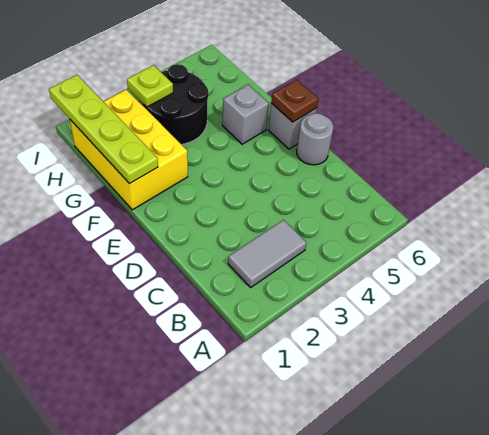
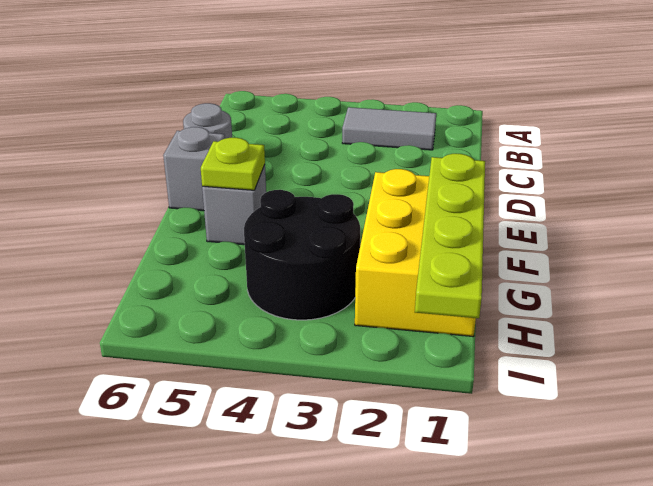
brown 1x1 plate [271,80,318,122] -> none
lime 1x1 plate [127,65,173,107] -> lime 1x1 plate moved to [201,138,265,190]

